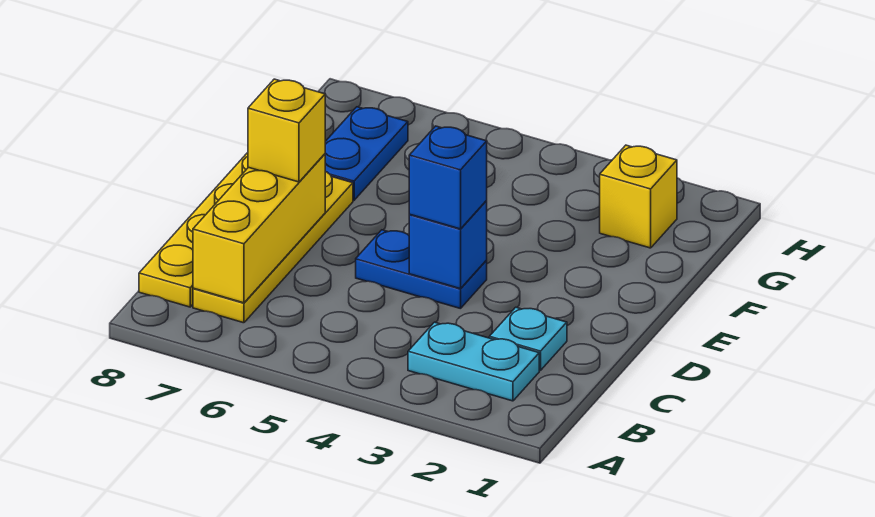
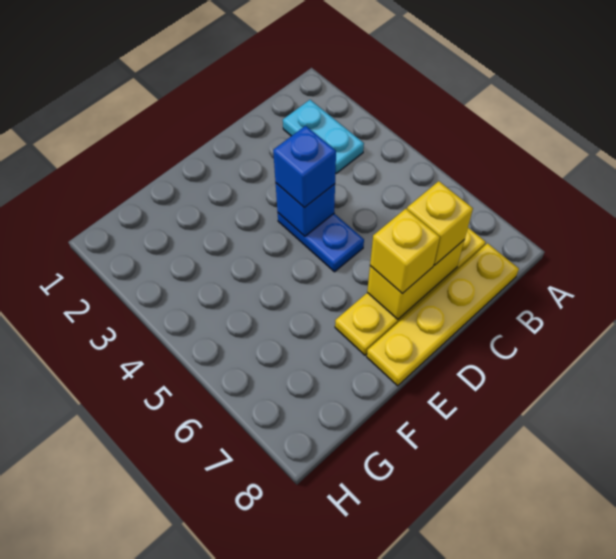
yellow 1x3 brick [193,154,325,303] -> yellow 1x2 brick [367,240,464,319]
cyan 1x1 plate [489,307,567,370] -> none
blue 1x2 plate [325,107,408,200] -> none
yellow 1x1 brick [600,145,677,248] -> yellow 1x1 brick moved to [407,181,473,265]

